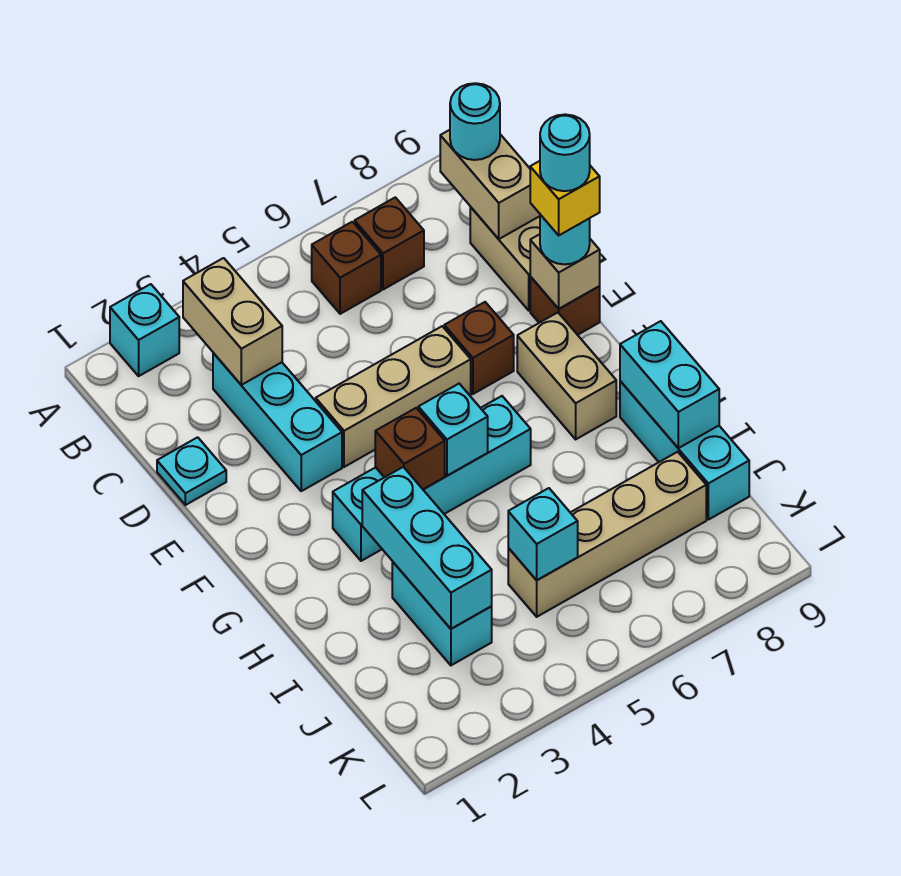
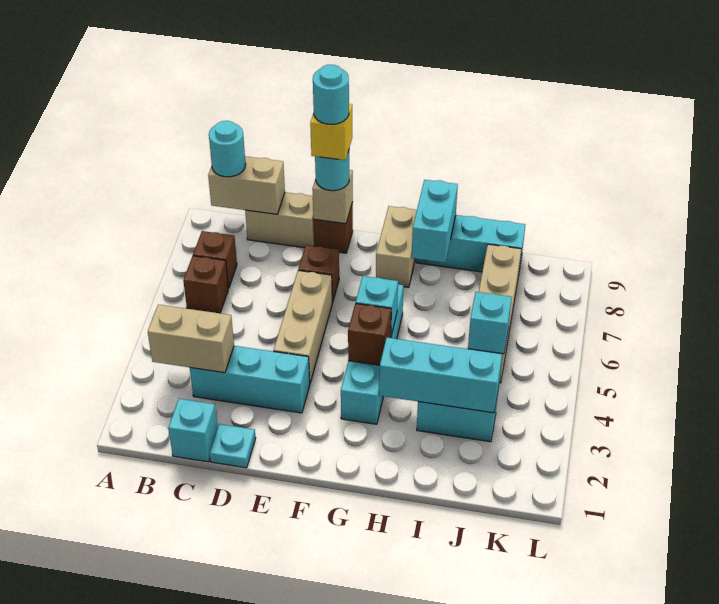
cyan 1x1 brick [110,284,179,376] -> cyan 1x1 brick moved to [168,399,218,462]
tan 1x2 brick [517,313,616,439] -> tan 1x2 brick turned to [376,206,417,287]
cyan 1x2 brick [620,321,719,448] -> cyan 1x2 brick turned to [412,180,458,263]

